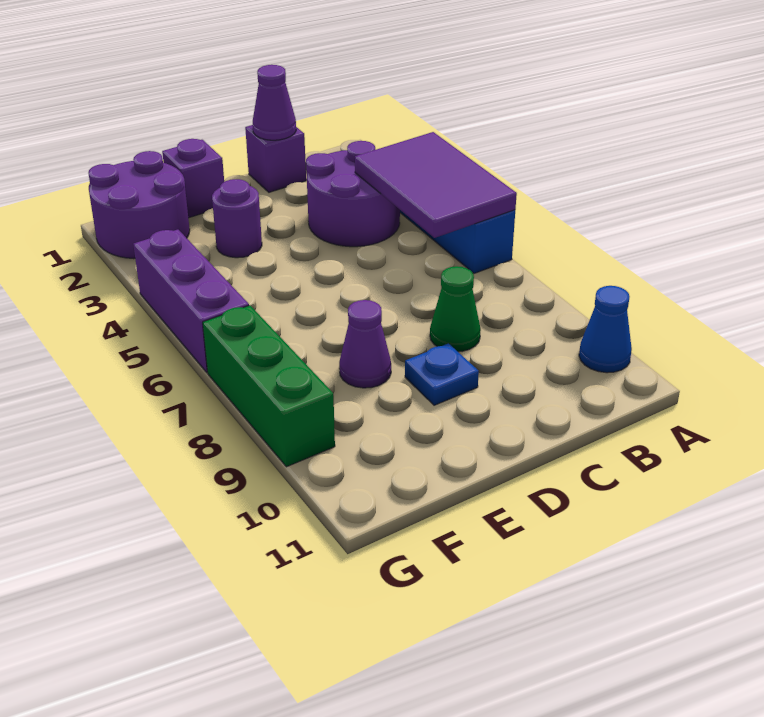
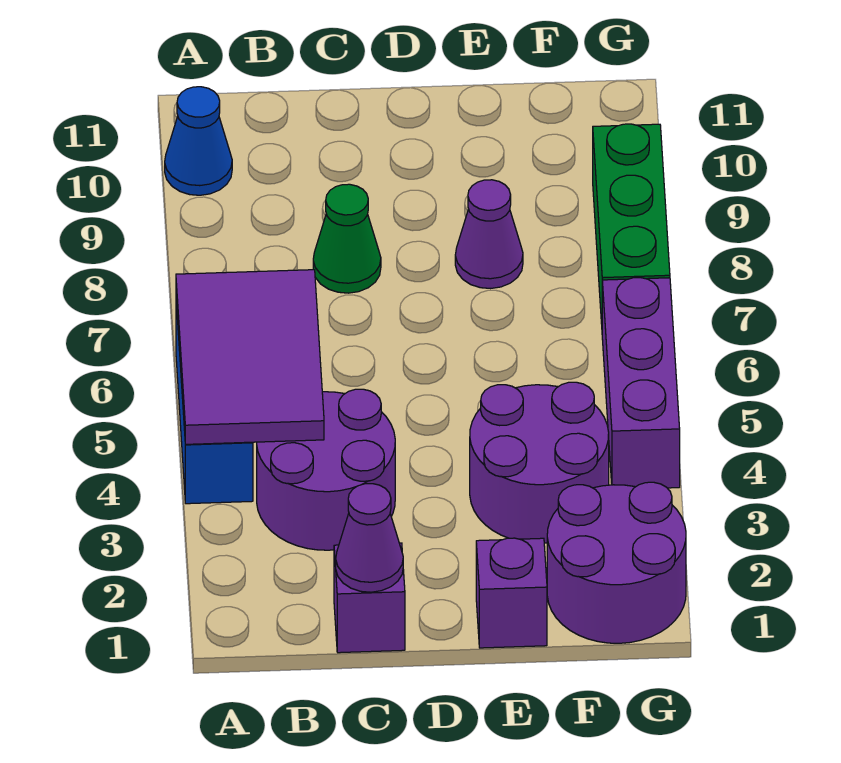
blue 1x1 plate [405,344,479,405] -> none
purple 1x1 round brick [212,179,262,258] -> purple 2x2 round brick [470,382,609,543]

